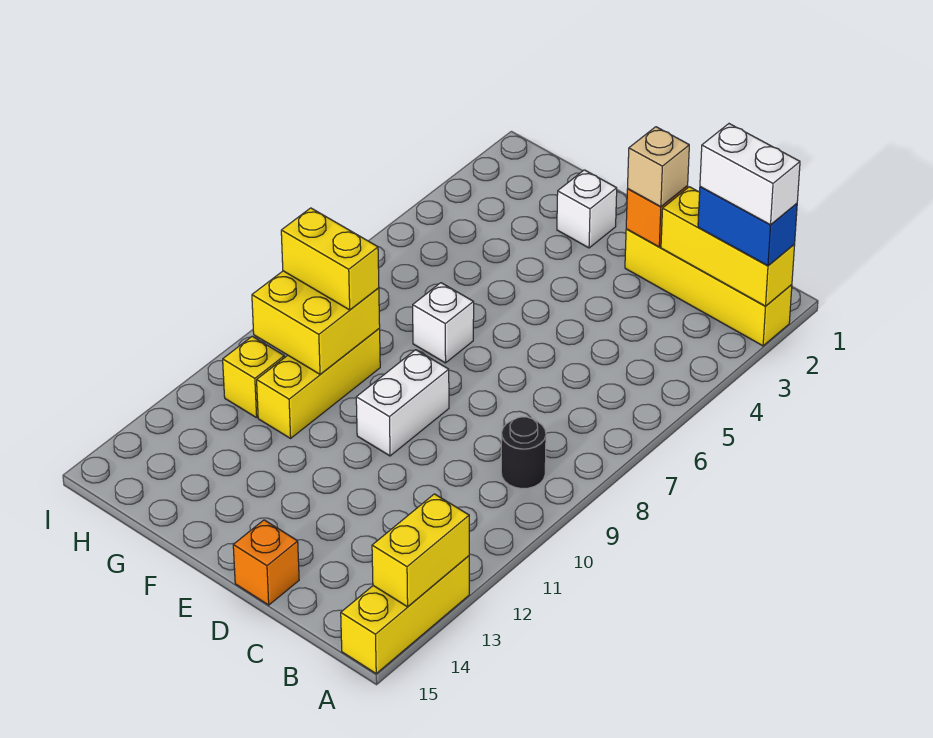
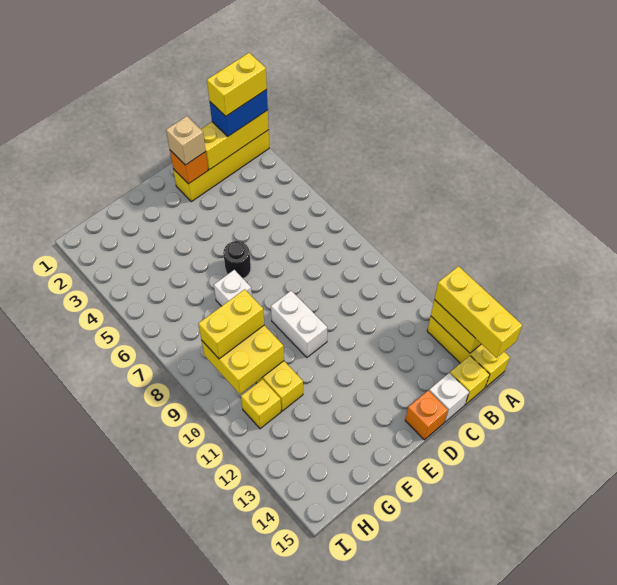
white 1x2 brick [700,124,800,225] -> yellow 1x2 brick [207,53,267,116]
none -> yellow 1x3 brick [434,266,522,358]
black 1x1 round brick [501,417,546,489] -> black 1x1 round brick moved to [223,241,251,278]
none -> yellow 1x1 brick [450,356,490,405]
white 1x1 brick [557,170,617,248] -> white 1x1 brick moved to [429,373,469,422]

